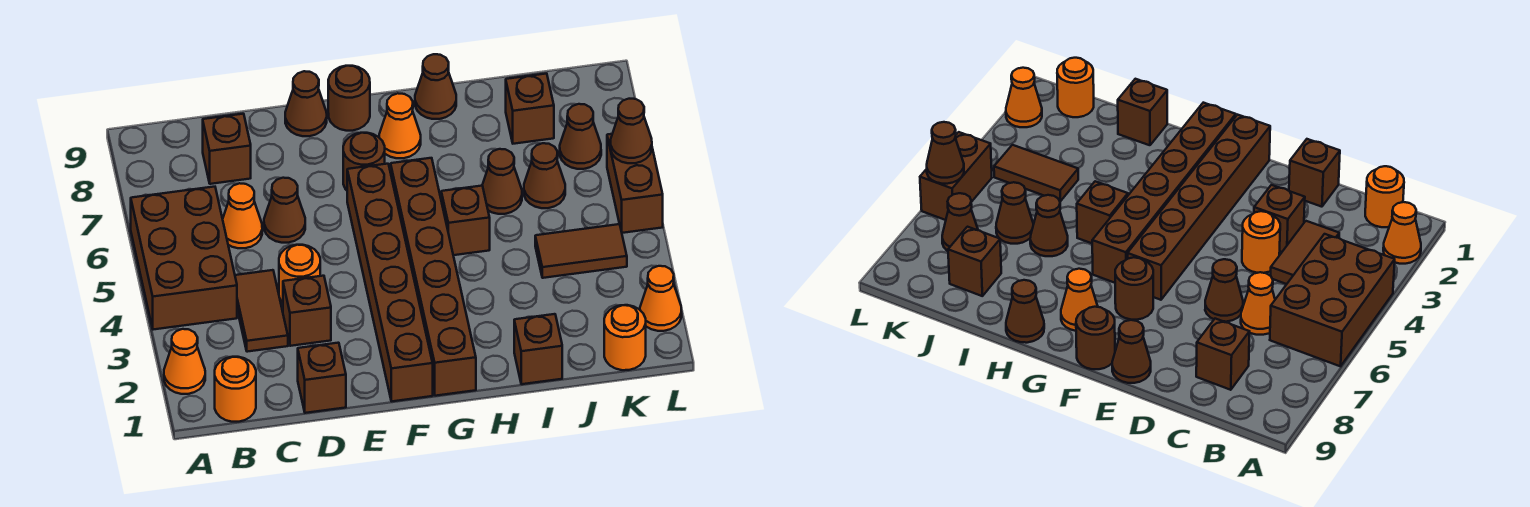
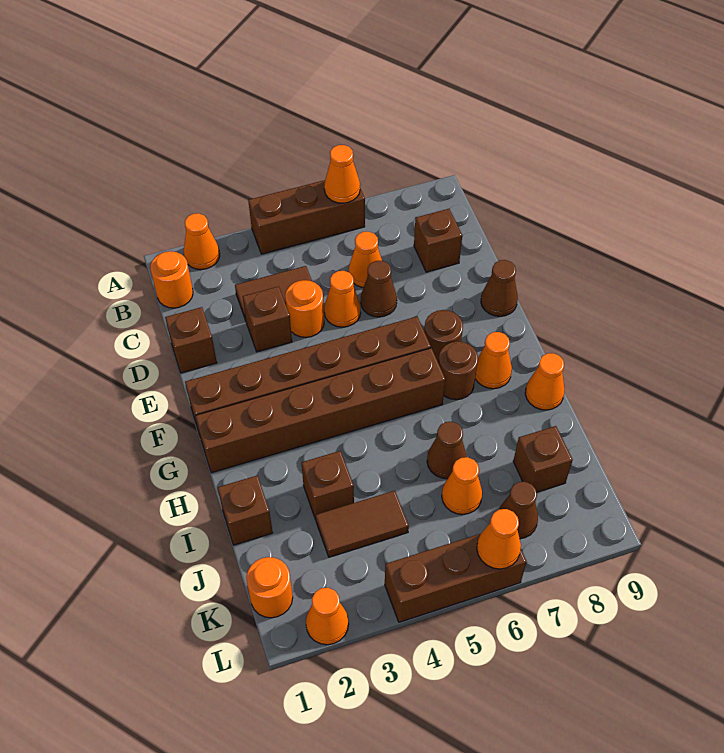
brown 2x3 brick [131,187,237,330] -> brown 1x3 brick [248,180,365,254]
none -> orange 1x1 cone [324,145,360,203]
none -> orange 1x1 cone [324,271,361,327]
brown 1x1 round brick [328,66,370,131] -> brown 1x1 round brick moved to [438,341,478,400]
brown 1x1 brick [441,186,490,255] -> brown 1x1 brick moved to [301,451,354,520]
brown 1x1 cone [415,54,456,119] -> orange 1x1 cone [525,353,564,410]
brown 1x2 tile [535,224,627,278] -> brown 1x2 tile turned to [316,491,409,557]
brown 1x1 cone [524,143,565,208] -> orange 1x1 cone [442,457,482,514]
brown 1x2 brick [607,134,663,233] -> brown 1x3 brick [385,534,527,622]
brown 1x1 cone [610,99,652,163] -> orange 1x1 cone [477,509,521,569]

